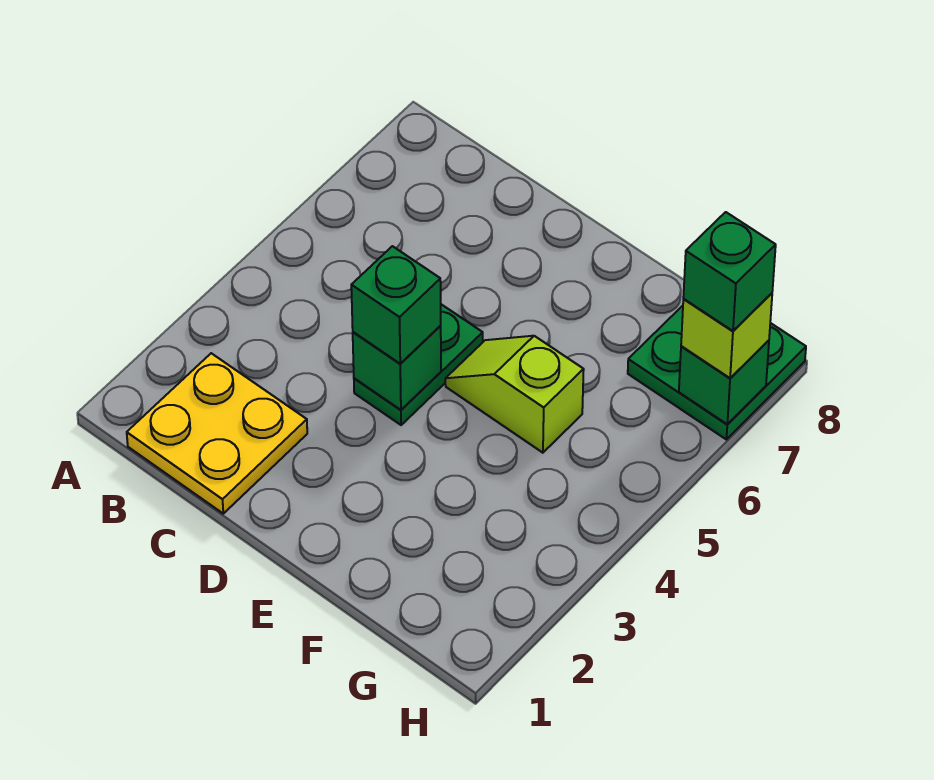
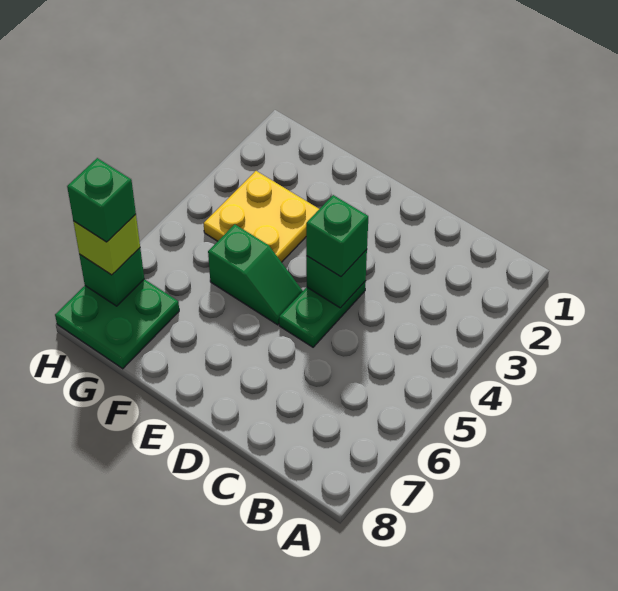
yellow 2x2 plate [127,353,307,514] -> yellow 2x2 plate moved to [204,171,319,262]
lime 1x2 slope [445,336,584,453] -> green 1x2 slope [208,224,303,325]

